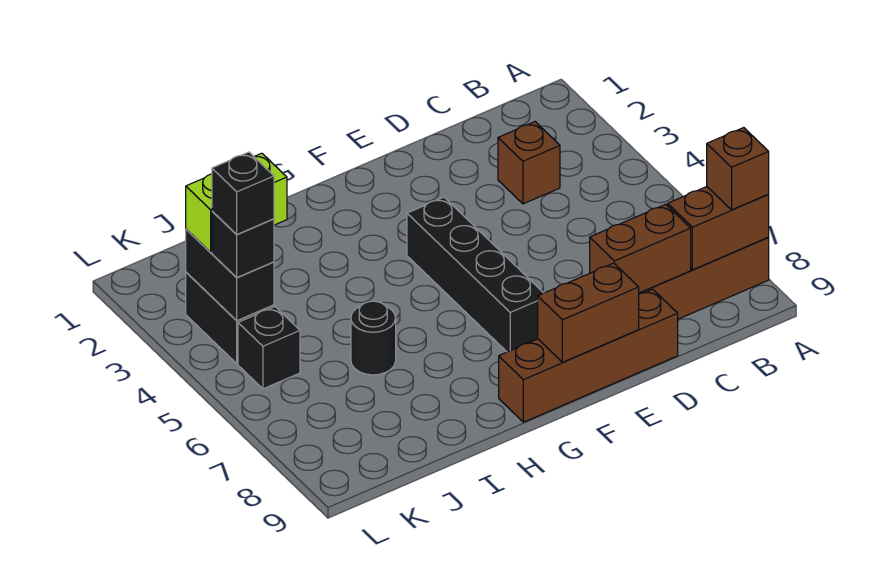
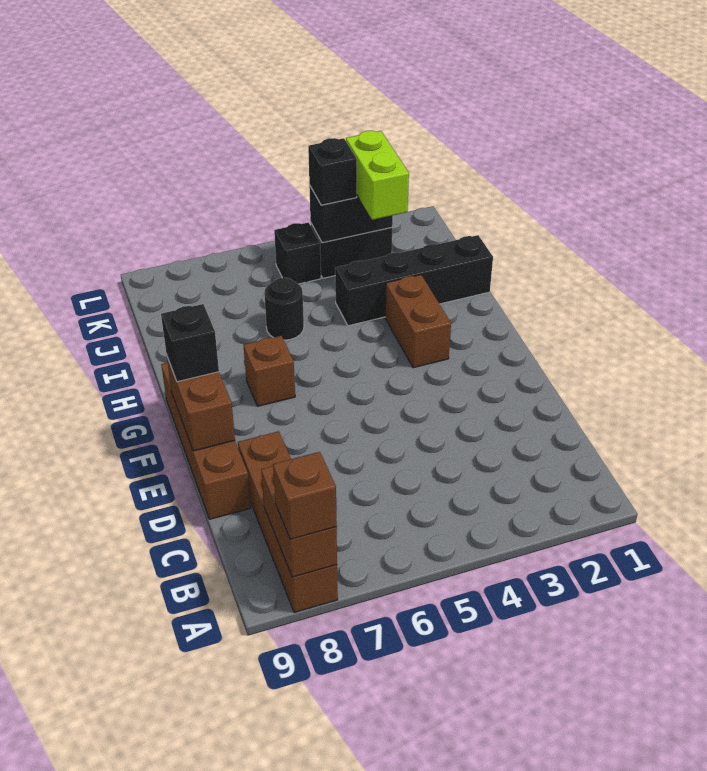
brown 1x1 brick [498,122,560,204] -> brown 1x1 brick moved to [244,336,295,406]
brown 1x2 brick [590,204,691,293] -> brown 1x2 brick moved to [385,275,451,368]
black 1x4 brick [407,197,543,352] -> black 1x4 brick moved to [335,235,493,326]
black 1x1 brick [212,152,274,235] -> black 1x1 brick moved to [161,304,219,382]

